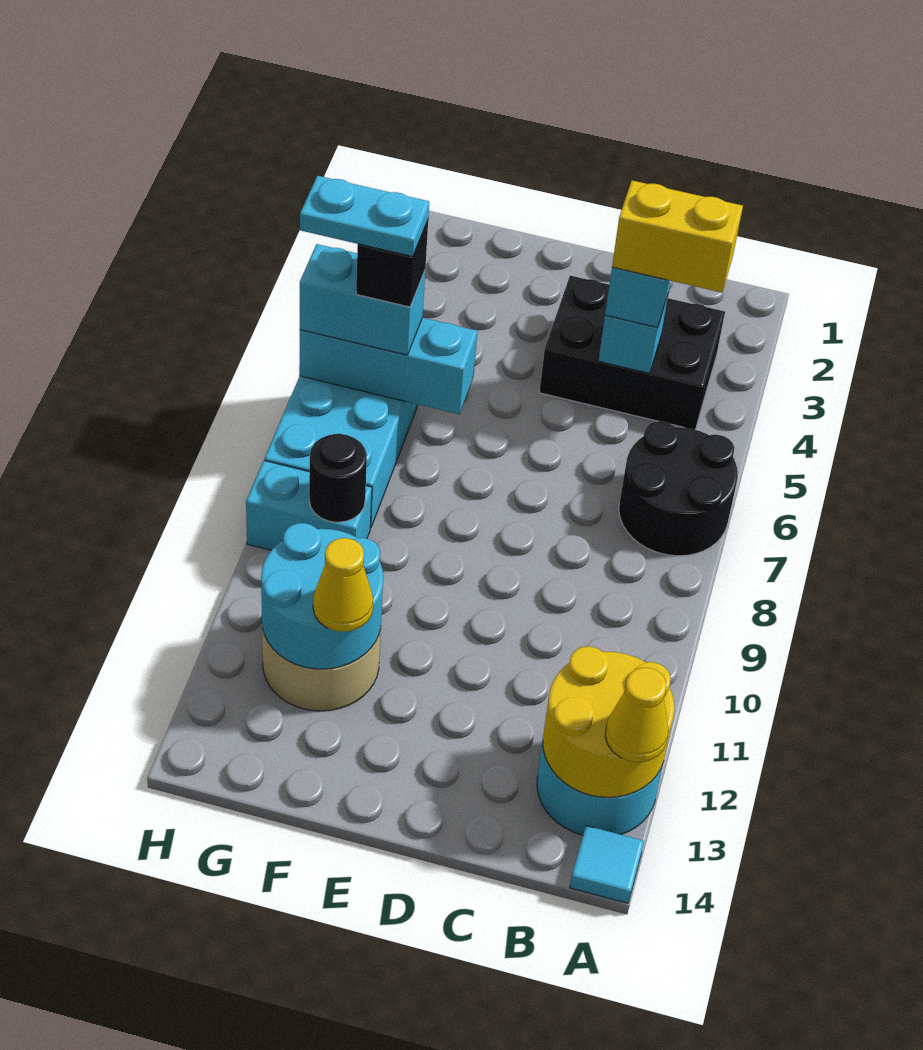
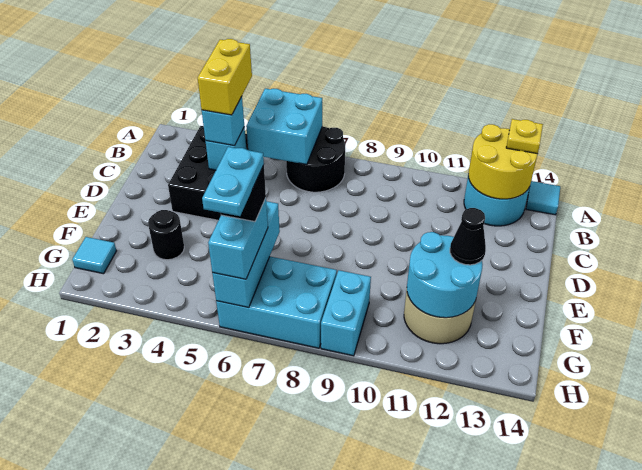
none -> cyan 2x2 brick [246,89,322,165]
yellow 1x1 cone [605,668,668,762] -> yellow 1x1 plate [506,119,543,154]
yellow 1x1 cone [313,538,373,632] -> black 1x1 cone [450,208,486,265]
none -> cyan 1x1 tile [72,237,116,274]
black 1x1 round brick [309,434,367,522] -> black 1x1 round brick moved to [148,210,184,260]

